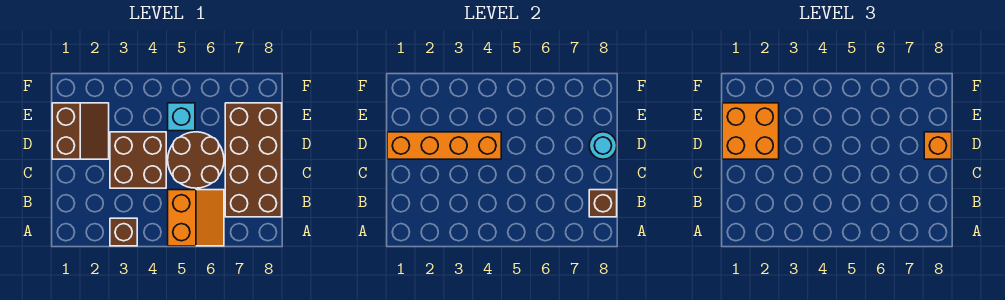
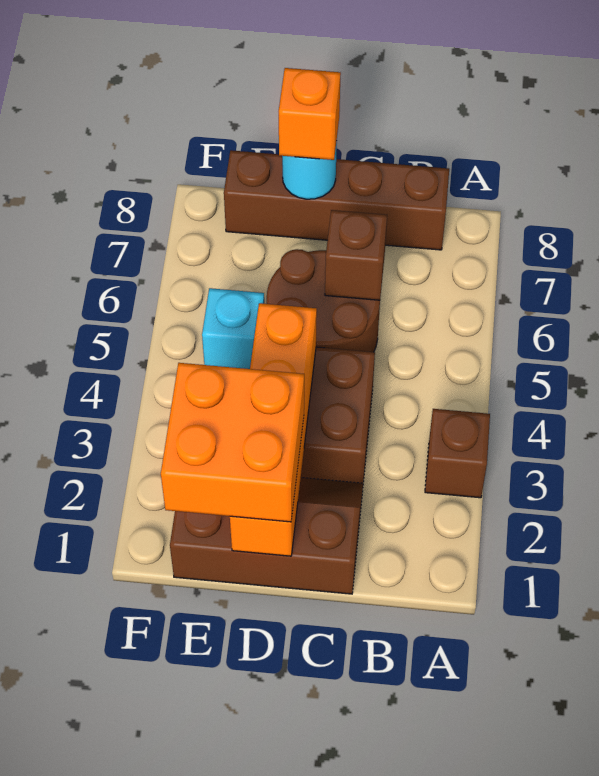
orange 2x2 slope [168,190,224,246] -> none
brown 2x4 brick [225,103,282,217] -> brown 1x4 brick [224,150,449,250]
brown 1x1 brick [589,190,617,217] -> brown 1x1 brick moved to [325,210,387,300]
brown 2x2 slope [52,103,109,159] -> brown 2x3 slope [170,478,363,594]

